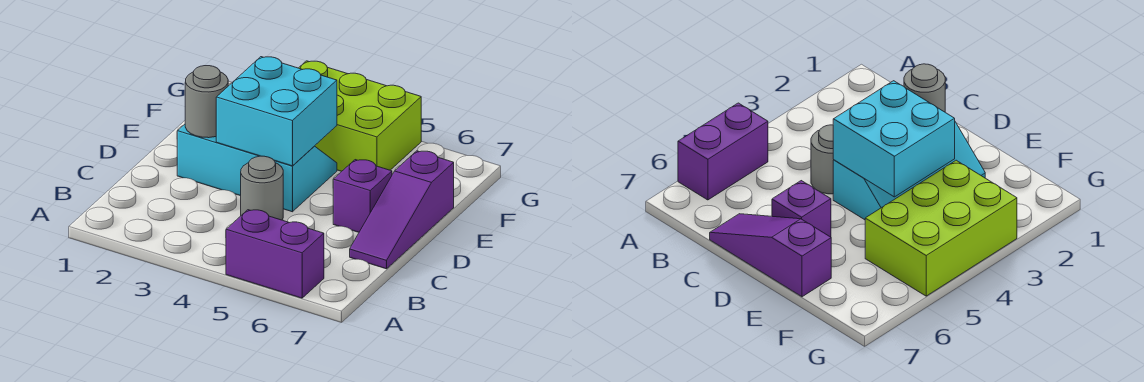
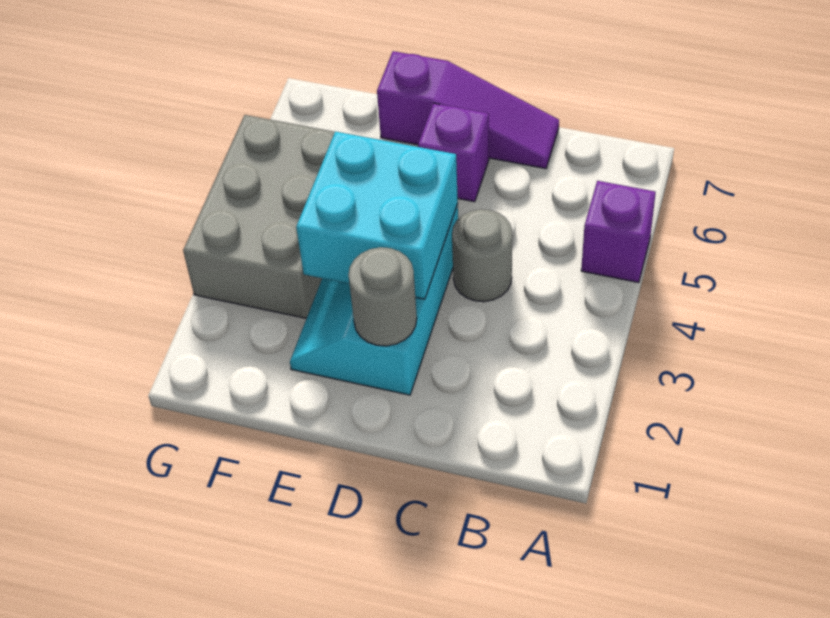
purple 1x2 brick [226,210,324,298] -> purple 1x1 brick [581,181,656,283]
lime 2x3 brick [299,61,421,171] -> grey 2x3 brick [183,115,335,318]

